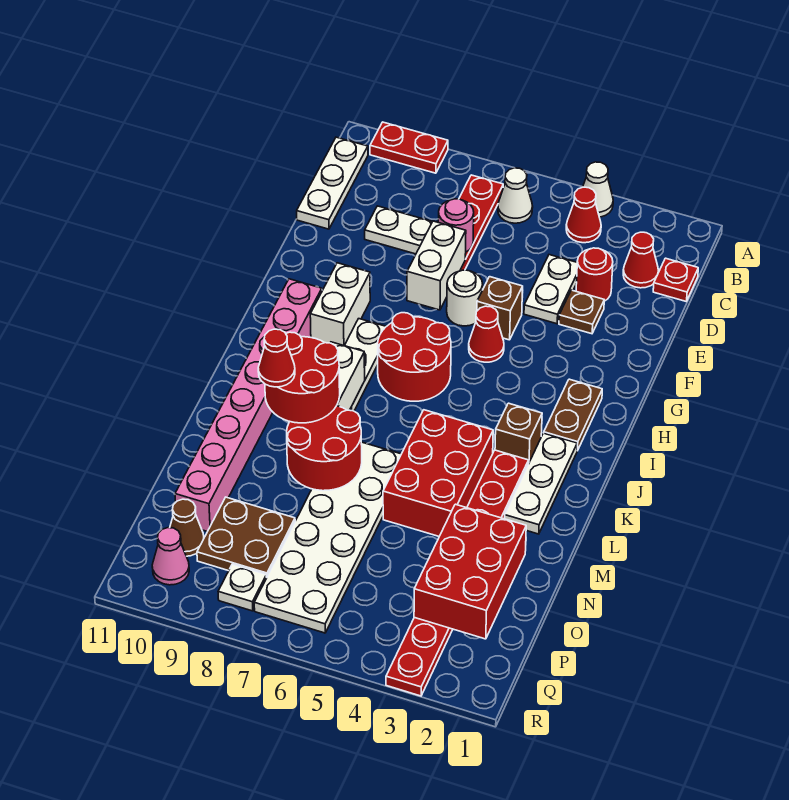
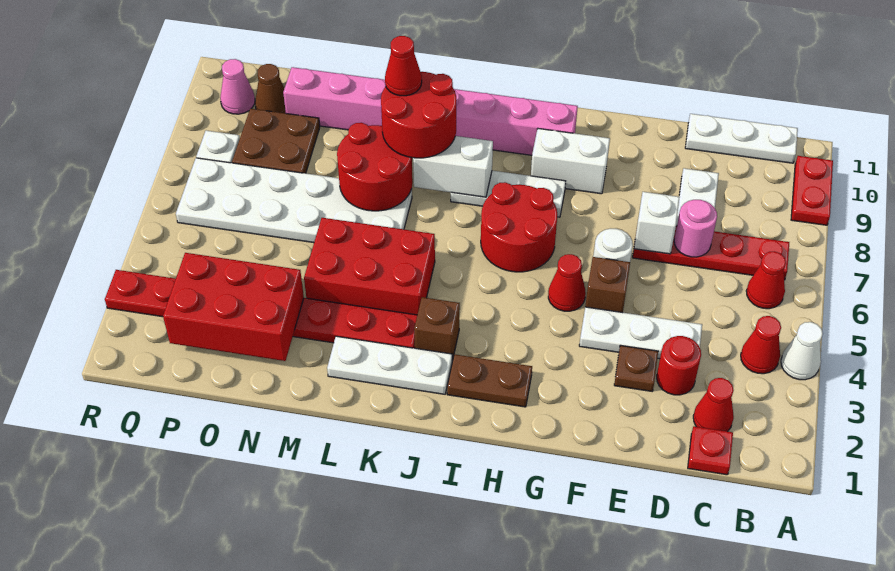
white 1x1 cone [498,168,533,223] -> red 1x1 cone [746,252,786,309]
white 1x2 plate [524,255,577,324] -> white 1x3 plate [579,307,702,359]
white 1x2 brick [407,221,466,310] -> white 1x1 brick [634,192,680,254]

